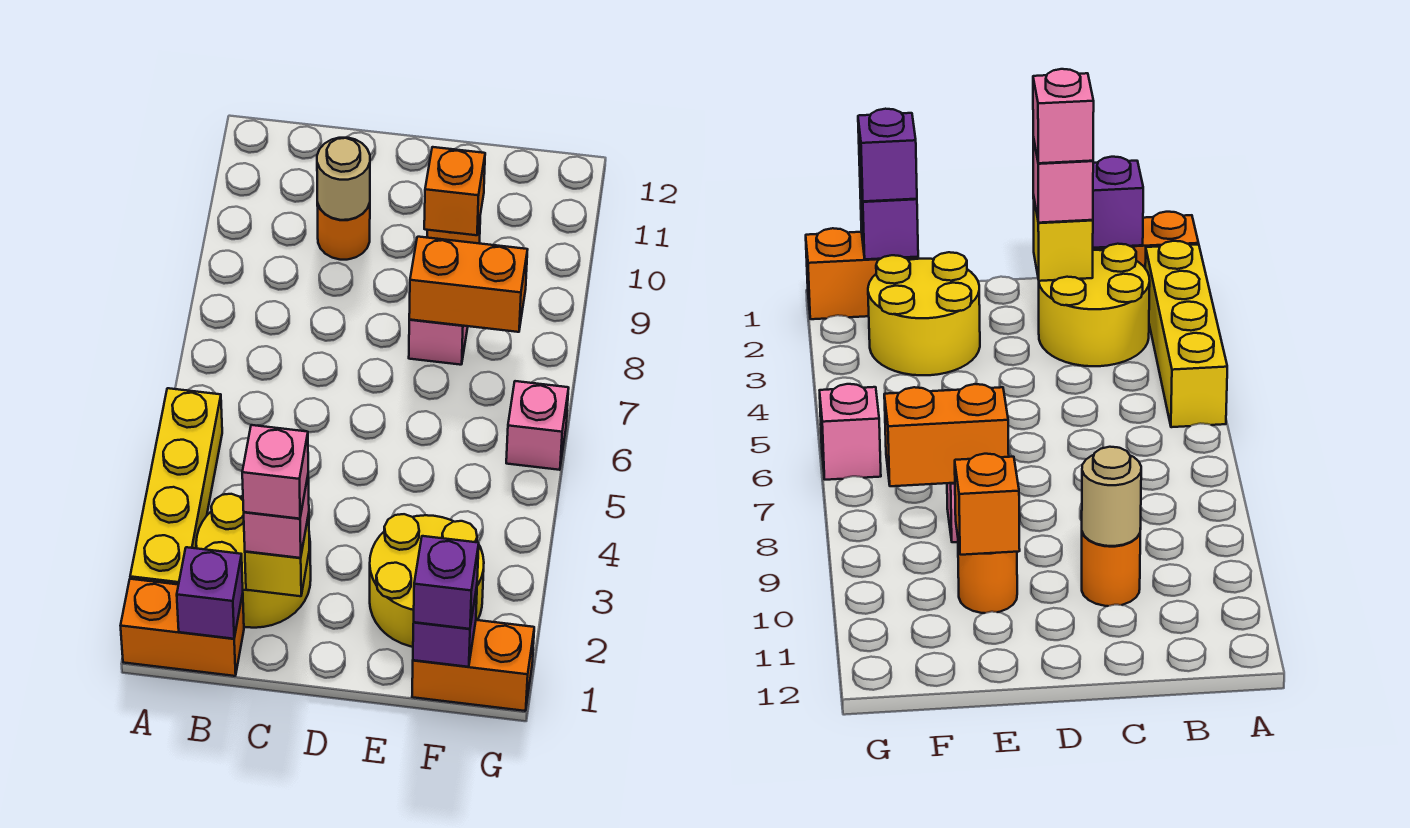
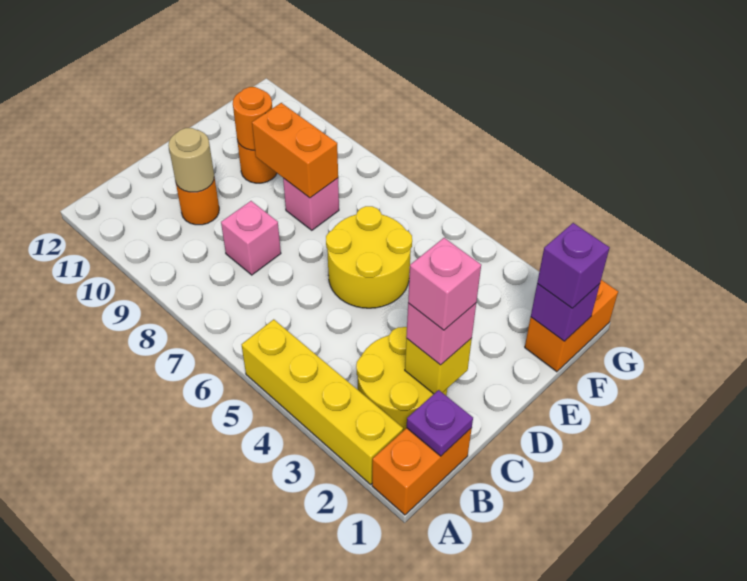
purple 1x1 brick [177,547,243,639] -> purple 1x1 plate [407,390,473,456]
yellow 2x2 round brick [370,514,484,647] -> yellow 2x2 round brick moved to [326,206,412,308]
orange 1x2 brick [409,237,528,332] -> orange 1x2 brick turned to [252,103,338,198]
orange 1x1 brick [424,147,485,235] -> orange 1x1 round brick [233,87,272,150]
pink 1x1 brick [506,381,569,470] -> pink 1x1 brick moved to [221,201,281,275]

